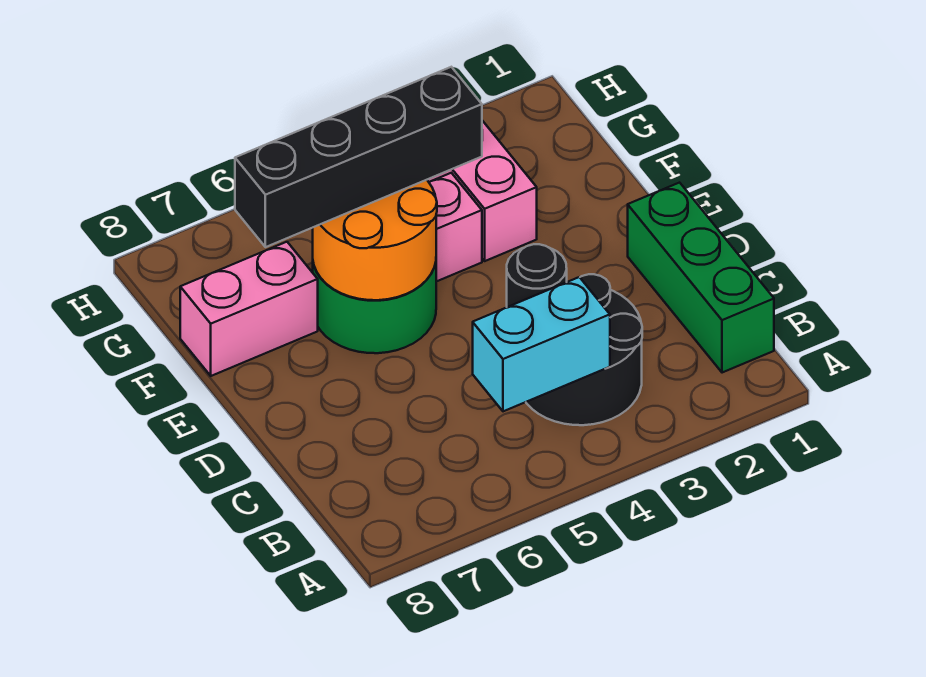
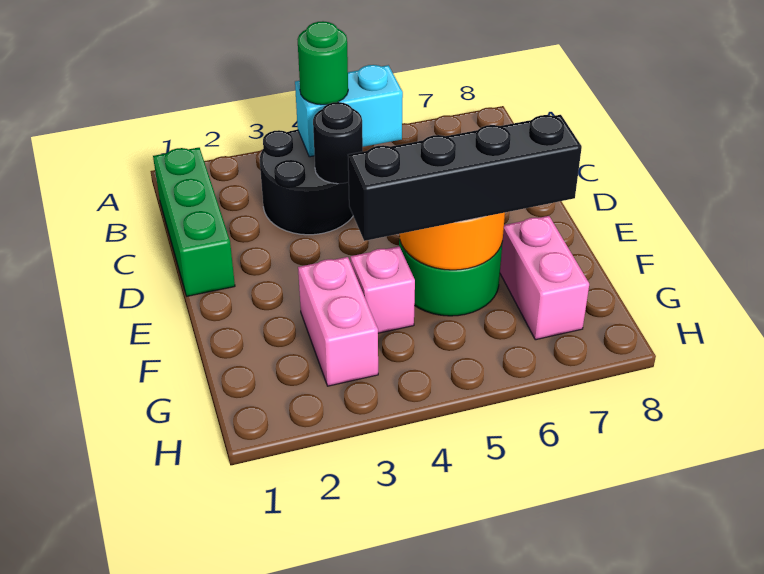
none -> green 1x1 round brick [298,21,348,105]
pink 1x2 brick [180,242,318,376] -> pink 1x2 brick turned to [500,216,589,340]

